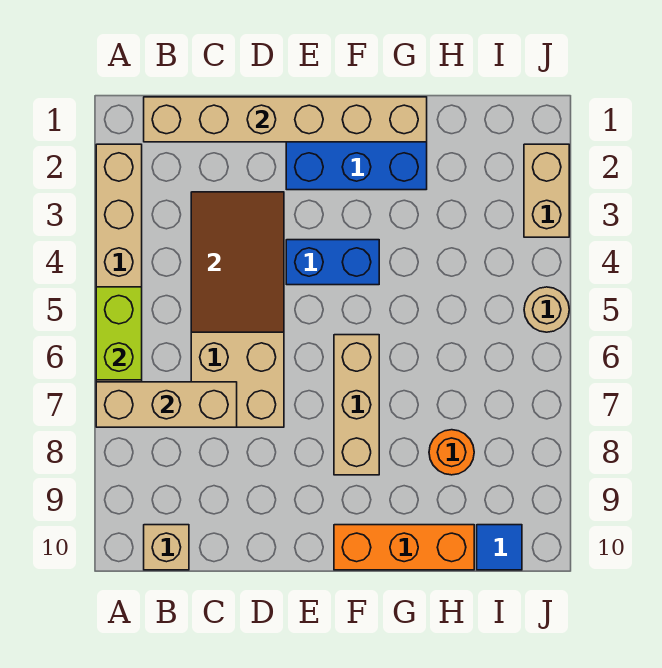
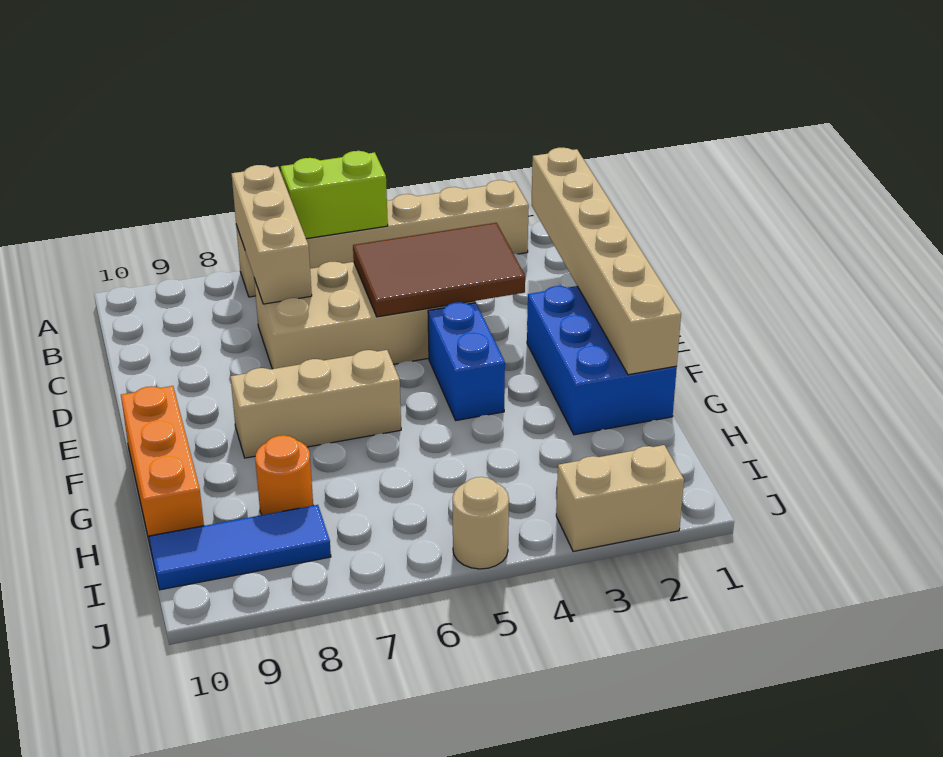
tan 1x1 brick [144,525,189,570] -> none
blue 1x1 tile [477,525,522,570] -> blue 1x3 tile [149,505,331,590]

